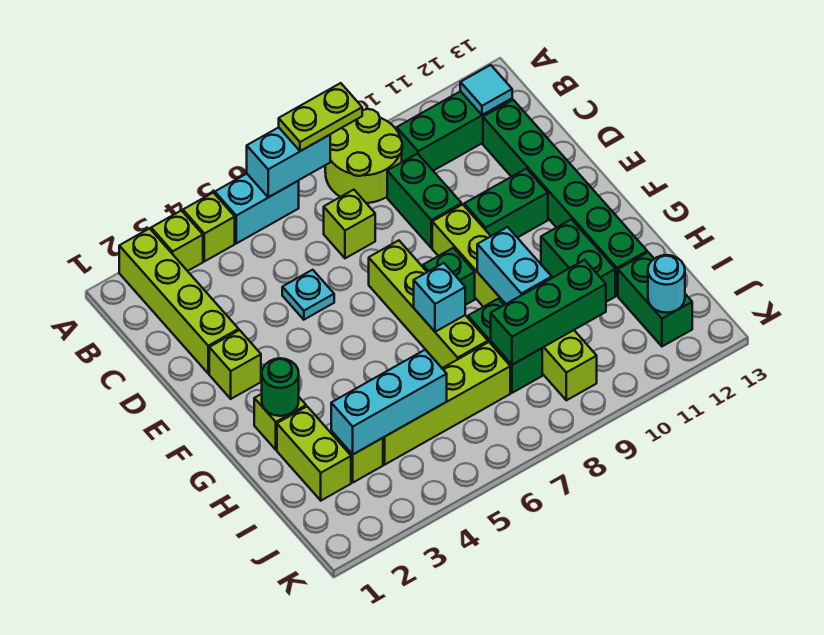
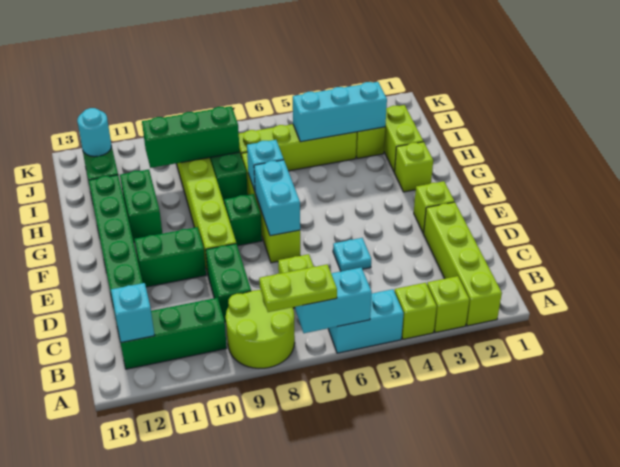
cyan 1x1 tile [460,65,512,115] -> cyan 1x1 brick [111,283,155,342]
green 1x1 round brick [262,358,299,416] -> none
cyan 1x2 brick [477,227,552,304] -> cyan 1x2 brick moved to [254,160,300,236]

